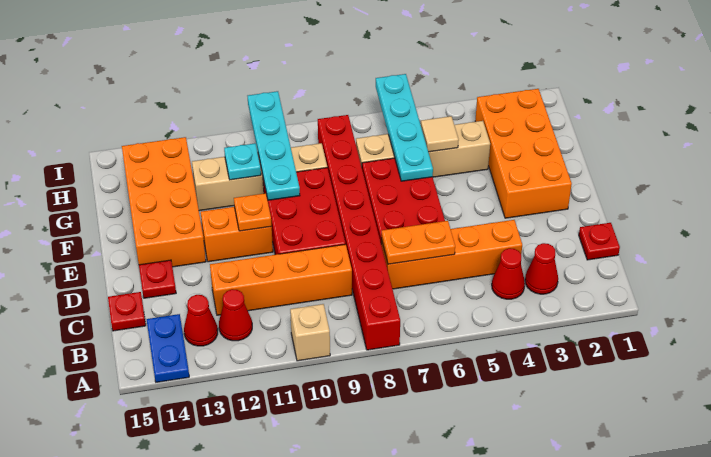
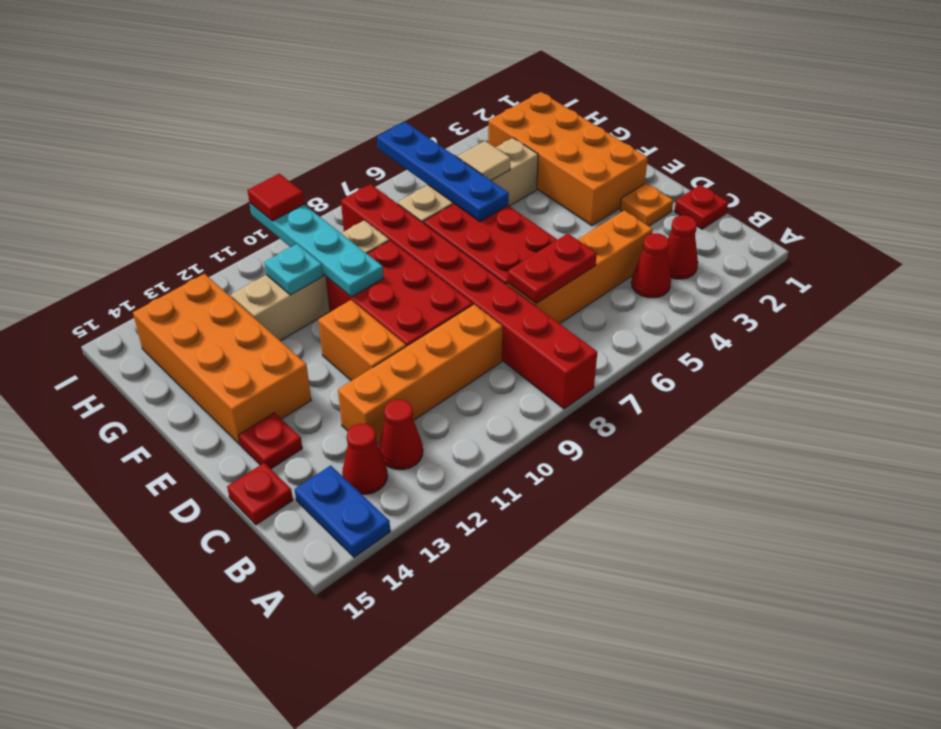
tan 1x1 brick [290,304,330,361] -> none
orange 1x2 plate [382,221,455,264] -> red 1x2 plate [508,234,597,304]
orange 1x2 brick [201,207,273,262] -> orange 1x2 brick turned to [318,300,406,381]
orange 1x1 plate [234,193,272,231] -> orange 1x1 plate moved to [620,183,673,226]
cyan 1x4 plate [376,74,433,181] -> blue 1x4 plate [377,122,509,222]
none -> red 1x1 tile [247,174,304,221]

